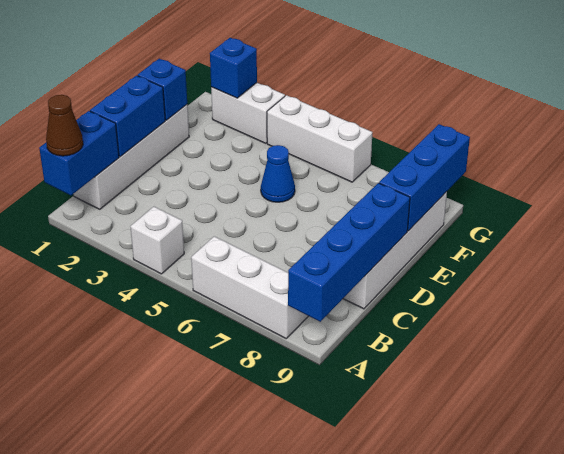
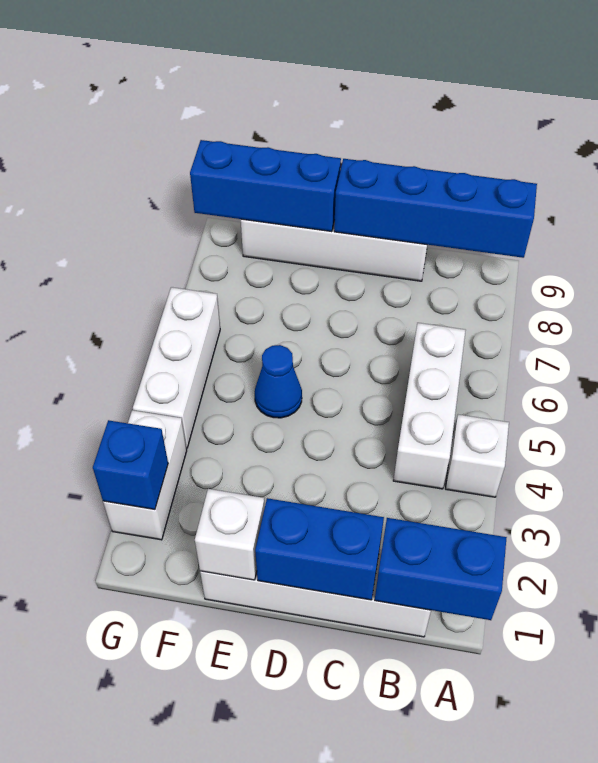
brown 1x1 cone [46,95,83,156] -> none
white 1x3 brick [191,236,308,338] -> white 1x3 brick moved to [393,323,466,489]
blue 1x1 brick [138,59,187,120] -> white 1x1 brick [195,489,265,580]

